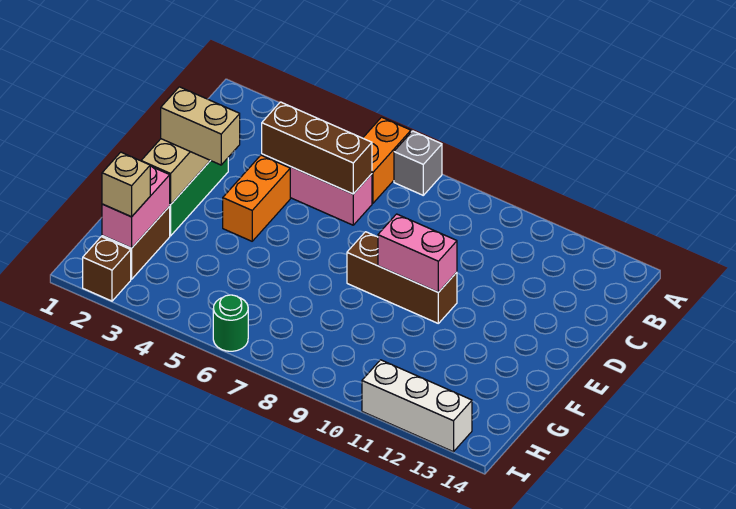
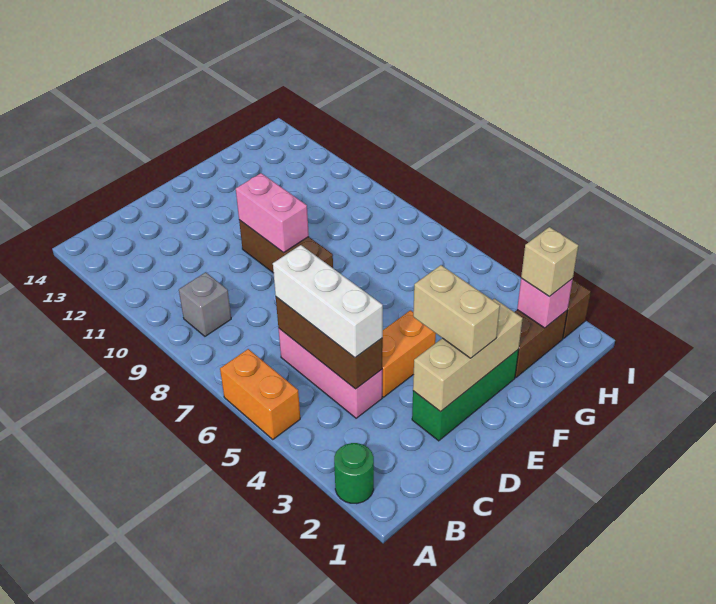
orange 1x2 brick [363,117,411,204] -> orange 1x2 brick turned to [220,349,300,439]
grey 1x1 brick [394,131,442,195] -> grey 1x1 brick moved to [179,272,231,336]
pink 1x2 brick [102,166,170,248] -> pink 1x1 brick [517,278,573,328]
green 1x1 round brick [213,295,248,351] -> green 1x1 round brick moved to [334,443,374,504]
white 1x3 brick [362,360,472,452] -> white 1x3 brick moved to [273,245,383,358]

